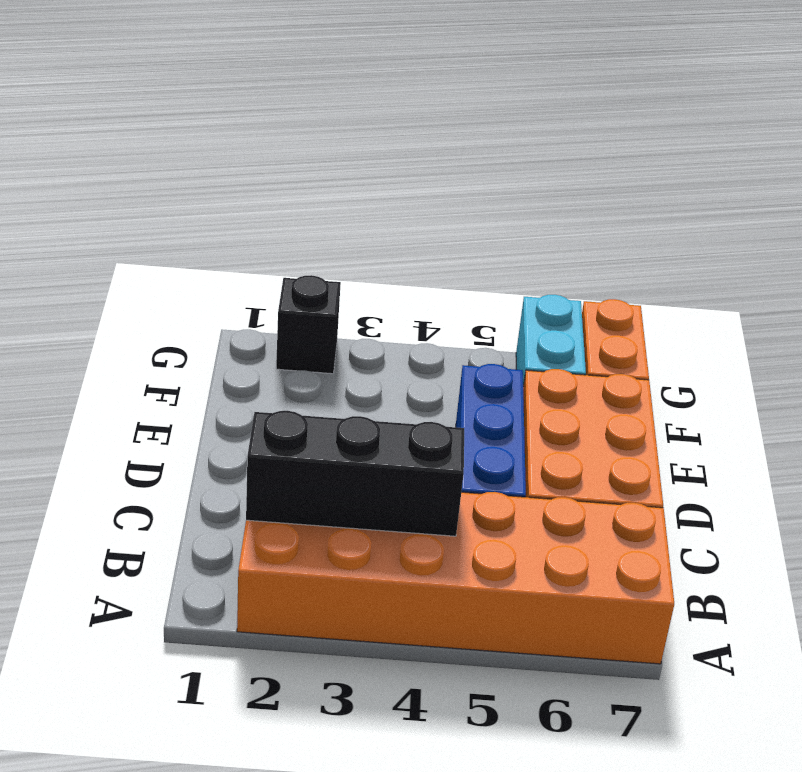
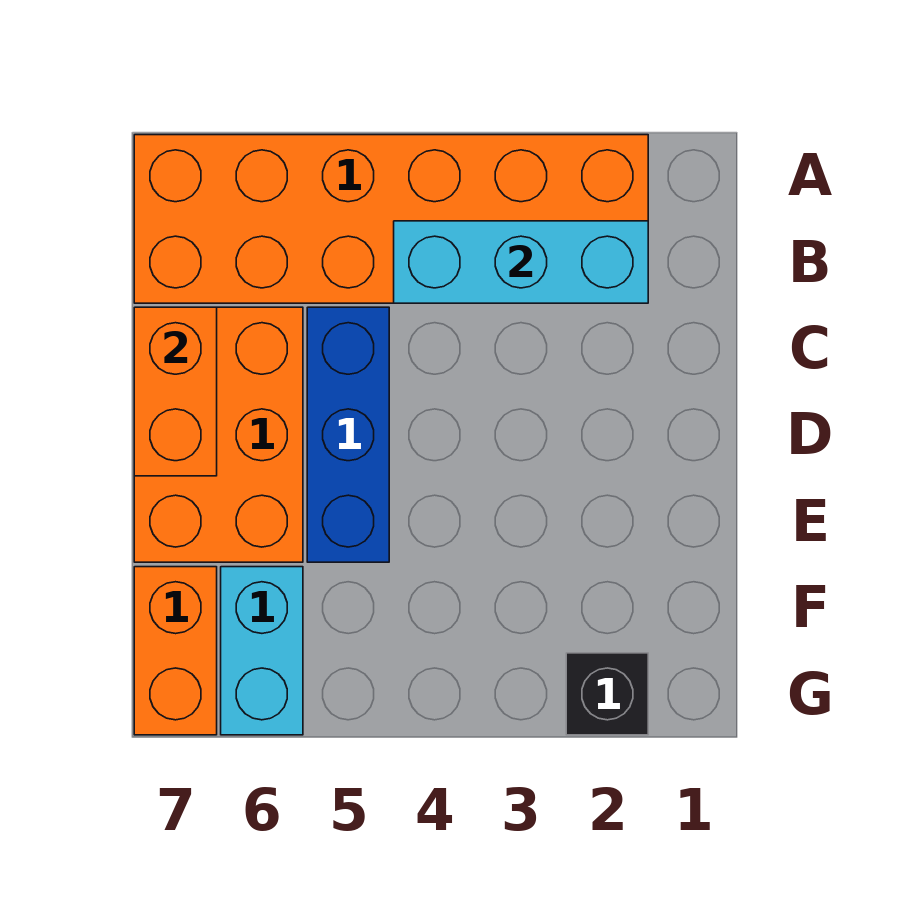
black 1x3 brick [246,411,464,536] -> cyan 1x3 brick [394,221,648,303]
none -> orange 1x2 brick [134,307,217,476]

